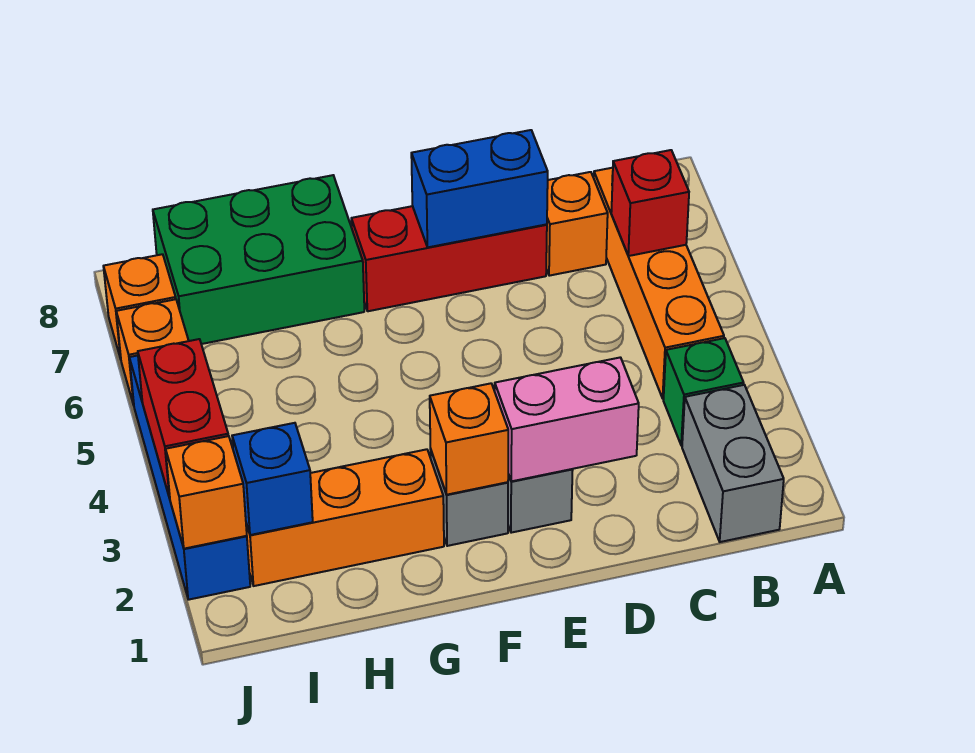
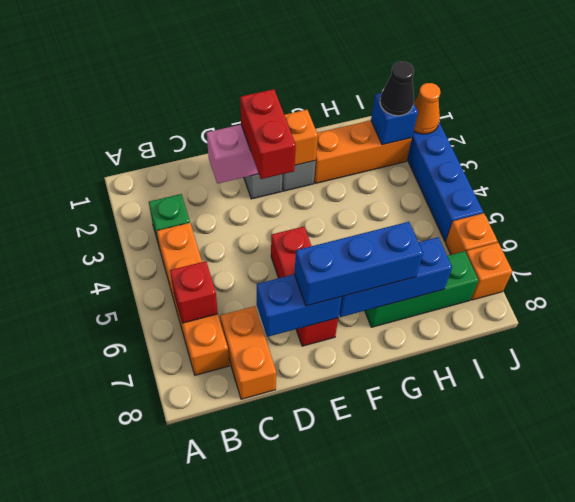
grey 1x2 brick [682,385,784,542] -> none
orange 1x1 brick [546,172,608,276] -> orange 1x2 brick [220,306,276,399]
red 1x3 brick [351,206,547,311] -> red 1x3 brick turned to [271,227,338,346]
none -> blue 1x3 brick [294,222,423,306]
none -> blue 1x3 brick [339,237,452,317]
green 2x3 brick [153,175,364,344] -> green 1x3 brick [365,251,478,327]
none -> black 1x1 cone [380,62,414,116]
orange 1x1 brick [166,436,247,549] -> orange 1x1 cone [414,83,441,134]
red 1x2 brick [138,339,228,498] -> red 1x2 brick moved to [240,89,296,179]

